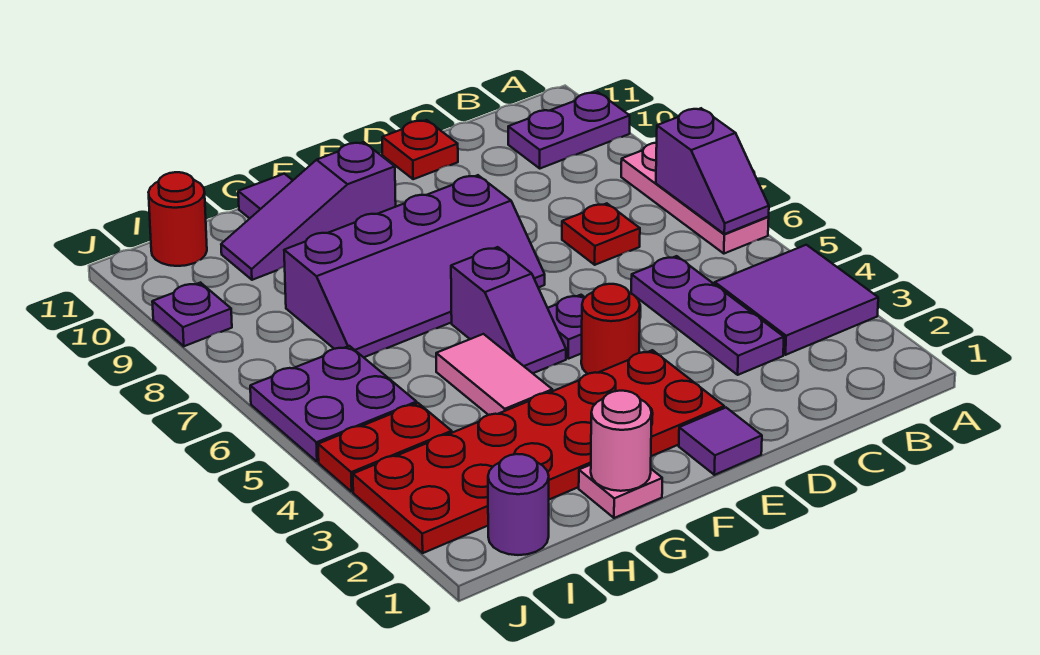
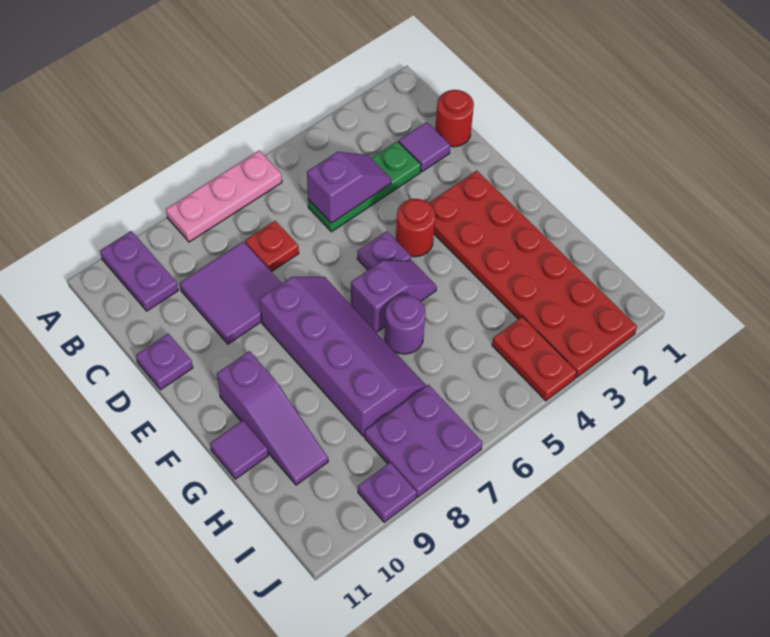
purple 2x2 tile [715,245,878,355] -> purple 2x2 tile moved to [180,241,282,344]
purple 1x2 slope [656,108,769,234] -> purple 1x2 slope moved to [307,152,391,223]
purple 1x3 plate [631,256,784,375] -> green 1x3 plate [308,141,421,232]
red 1x1 plate [382,120,458,179] -> purple 1x1 plate [136,334,193,390]
purple 1x1 tile [679,408,762,475] -> purple 1x1 tile moved to [399,122,450,172]
pink 1x1 plate [579,465,662,518] -> none
pink 1x1 round brick [591,391,652,491] -> none
pink 1x2 tile [436,334,552,415] -> none
purple 1x1 round brick [488,454,549,555] -> purple 1x1 round brick moved to [385,295,425,354]
purple 2x2 plate [250,346,417,462] -> purple 2x2 plate moved to [365,385,482,497]
red 1x1 round brick [148,172,207,266] -> red 1x1 round brick moved to [435,90,474,147]

